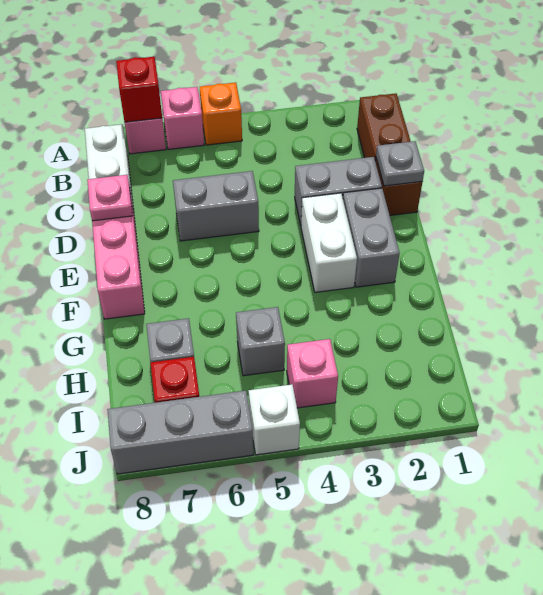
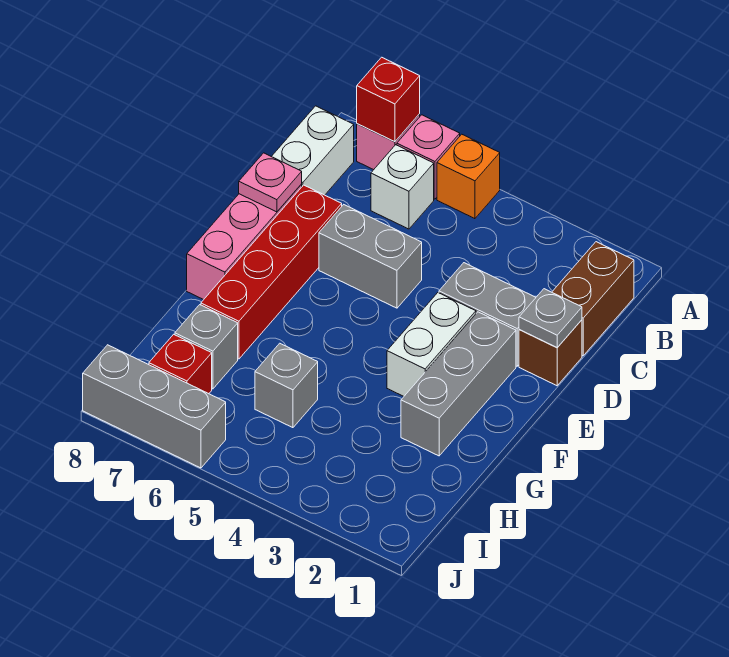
none -> red 1x4 brick [201,185,342,359]
grey 1x2 brick [343,188,400,287] -> grey 1x3 brick [401,312,516,456]
pink 1x1 brick [287,339,338,408] -> none
white 1x1 brick [249,384,300,455] -> white 1x1 brick moved to [371,145,434,229]

